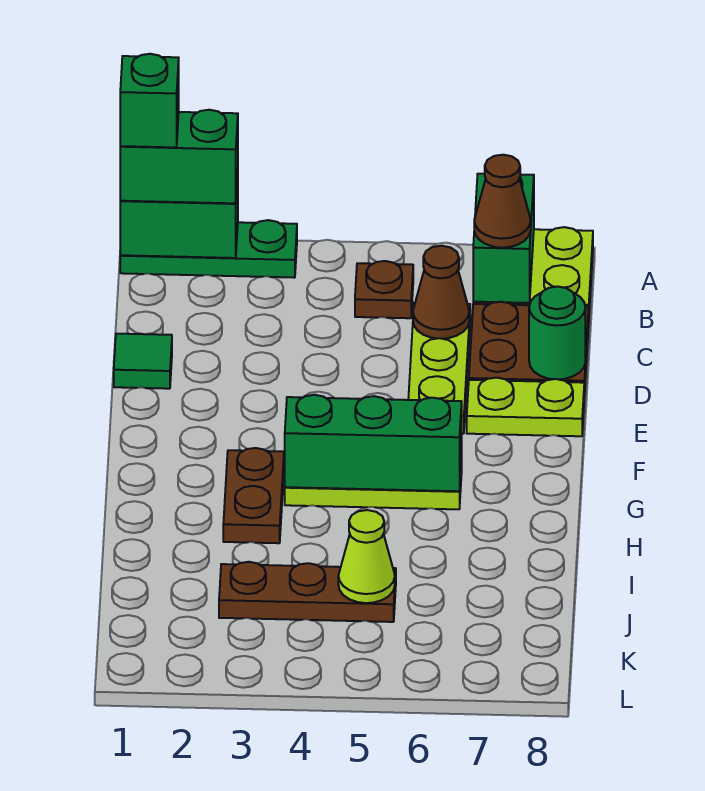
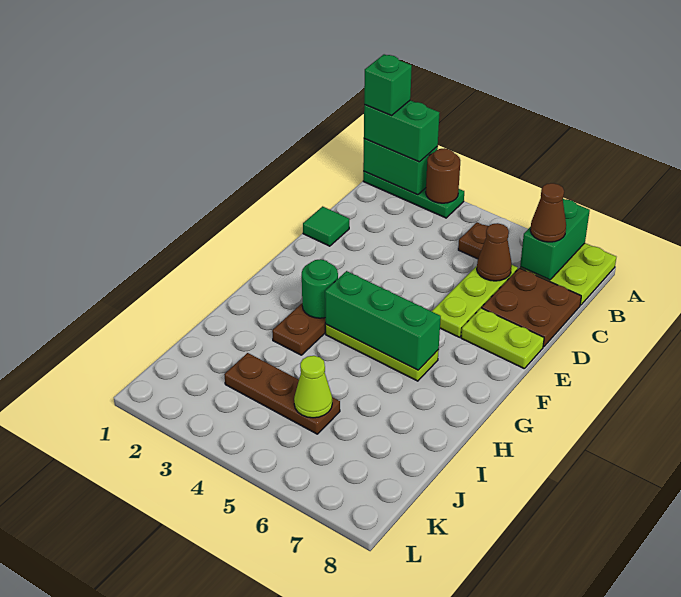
none -> brown 1x1 round brick [426,148,460,203]
green 1x1 round brick [529,287,585,379] -> green 1x1 round brick moved to [302,259,338,318]

